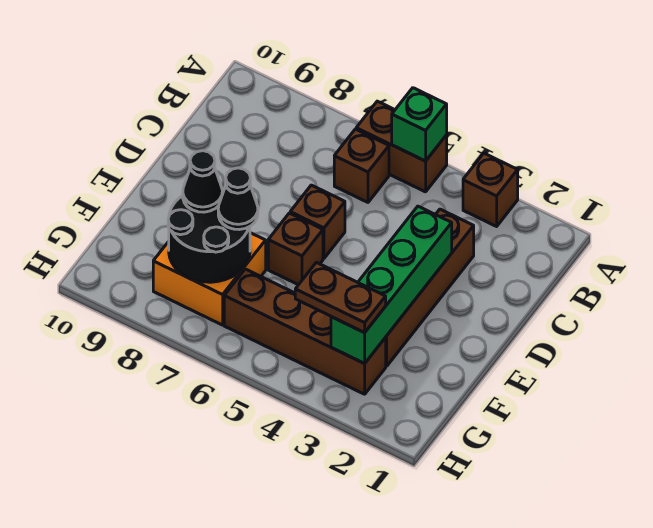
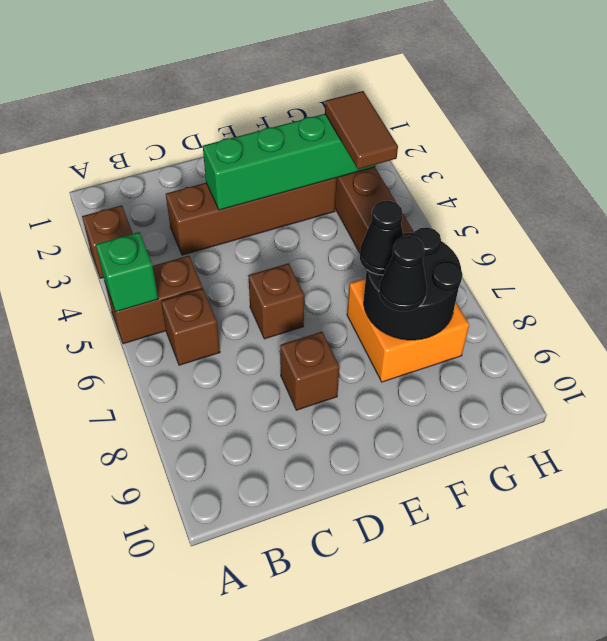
brown 1x2 brick [356,101,447,192] -> brown 1x2 brick turned to [105,256,203,344]
brown 1x1 brick [268,213,323,285] -> brown 1x1 brick moved to [280,332,339,410]
brown 1x2 plate [295,262,386,333] -> brown 1x2 tile [325,91,398,169]

